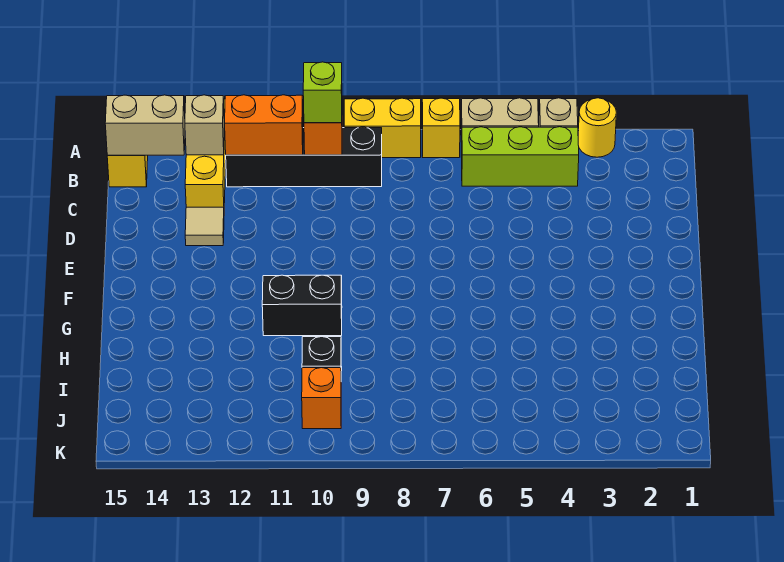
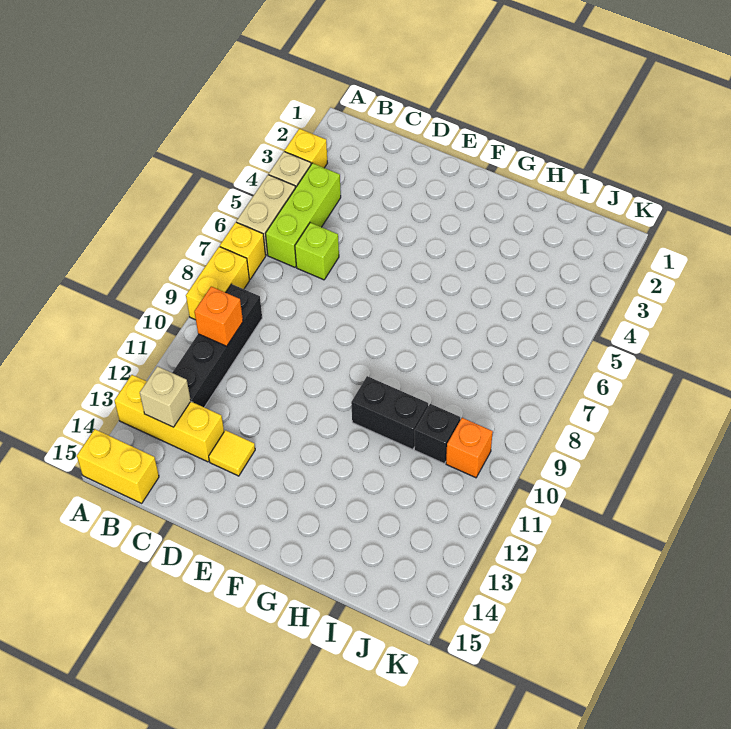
yellow 1x1 round brick [578,98,616,157] -> yellow 1x1 brick [284,129,327,168]
lime 1x1 brick [303,62,342,123] -> lime 1x1 brick moved to [295,223,339,280]
orange 1x2 brick [224,95,303,155] -> none
tan 1x2 brick [105,95,185,155] -> none
tan 1x1 tile [185,207,224,246] -> yellow 1x1 tile [209,430,255,476]
black 1x2 brick [262,275,342,336] -> black 1x2 brick turned to [351,376,428,450]

